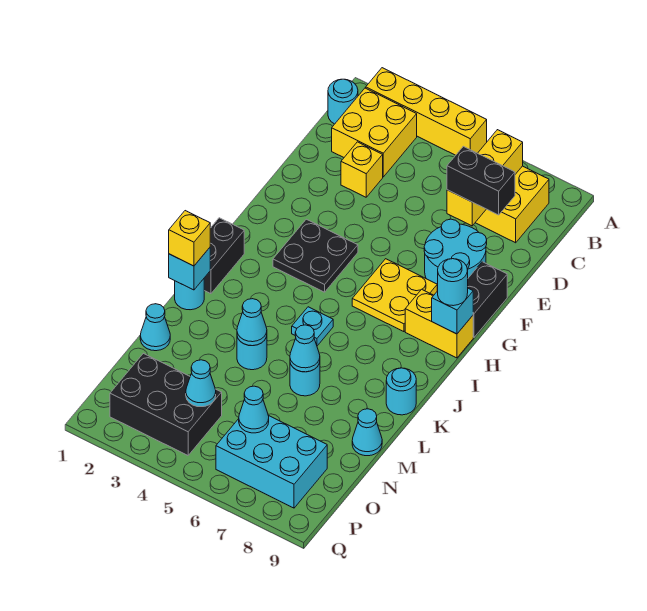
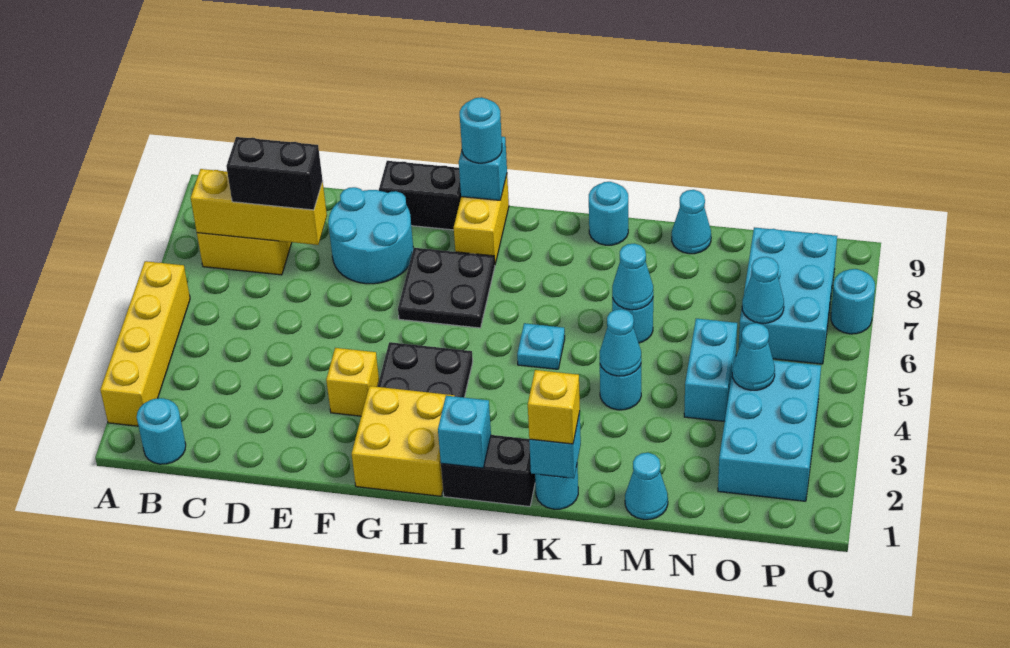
yellow 2x2 brick [332,88,417,177] -> yellow 2x2 brick moved to [352,386,454,496]
yellow 1x1 brick [341,142,383,197] -> yellow 1x1 brick moved to [326,348,379,416]
black 1x2 brick [447,146,515,215] -> black 1x2 brick turned to [226,137,323,210]
yellow 2x2 plate [352,259,437,332] -> black 2x2 plate [398,248,495,328]
none -> cyan 1x1 brick [438,396,491,468]
none -> cyan 1x2 brick [684,319,737,422]
black 2x3 brick [110,353,222,455] -> cyan 2x3 brick [718,356,821,501]
none -> cyan 1x1 round brick [831,269,875,334]

